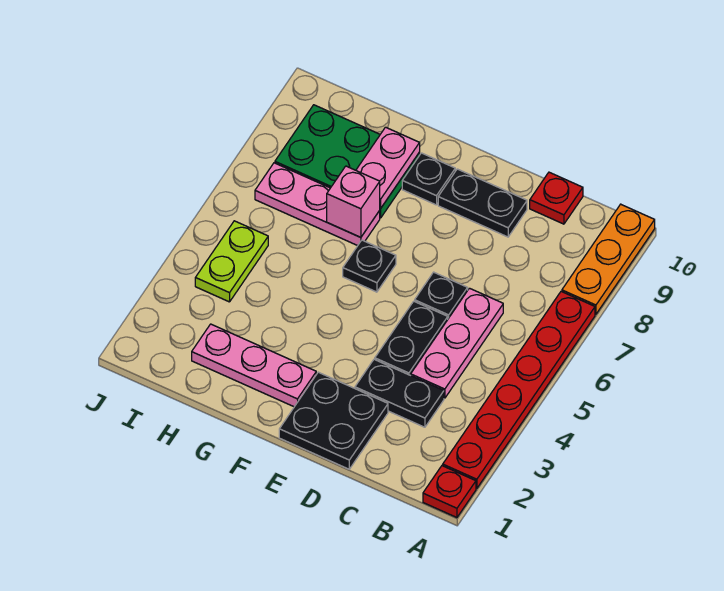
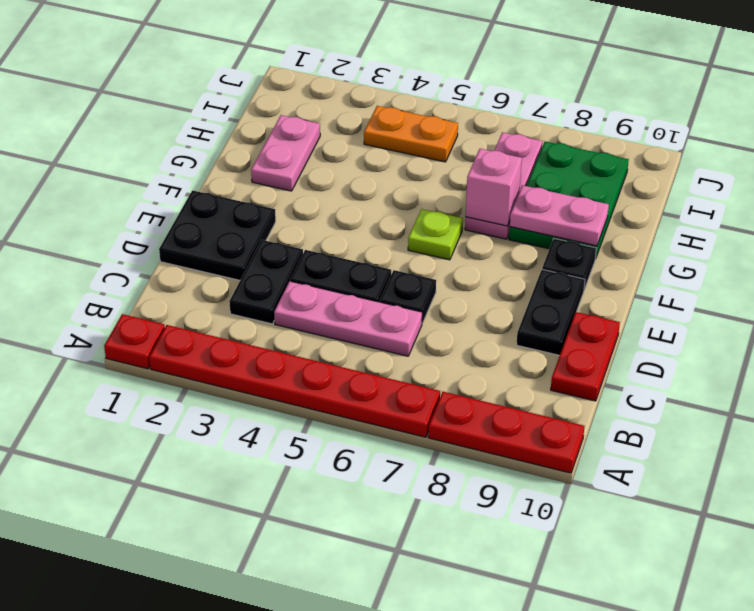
orange 1x3 plate [562,204,655,314] -> red 1x3 plate [428,392,584,473]
red 1x1 plate [530,172,583,224] -> red 1x2 plate [551,312,620,401]
pink 1x3 plate [192,324,316,407] -> pink 1x2 plate [251,115,320,191]
black 1x1 plate [343,240,396,292] -> lime 1x1 plate [408,209,463,260]
lime 1x2 plate [195,221,268,302] -> orange 1x2 plate [364,106,458,162]

